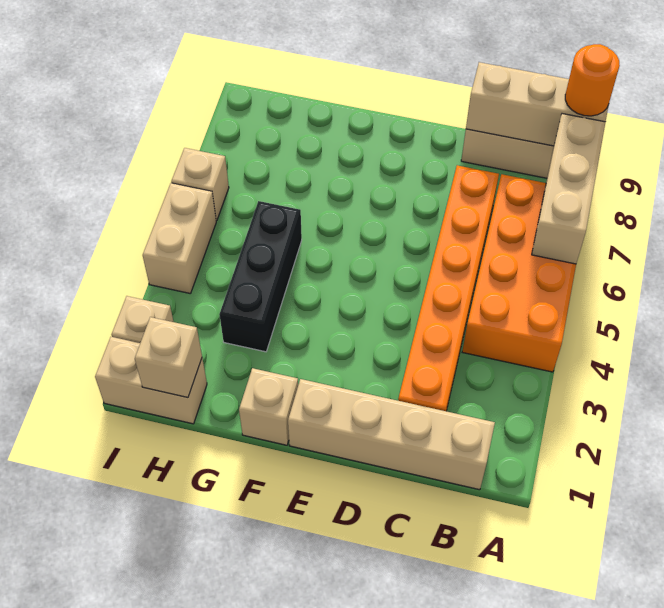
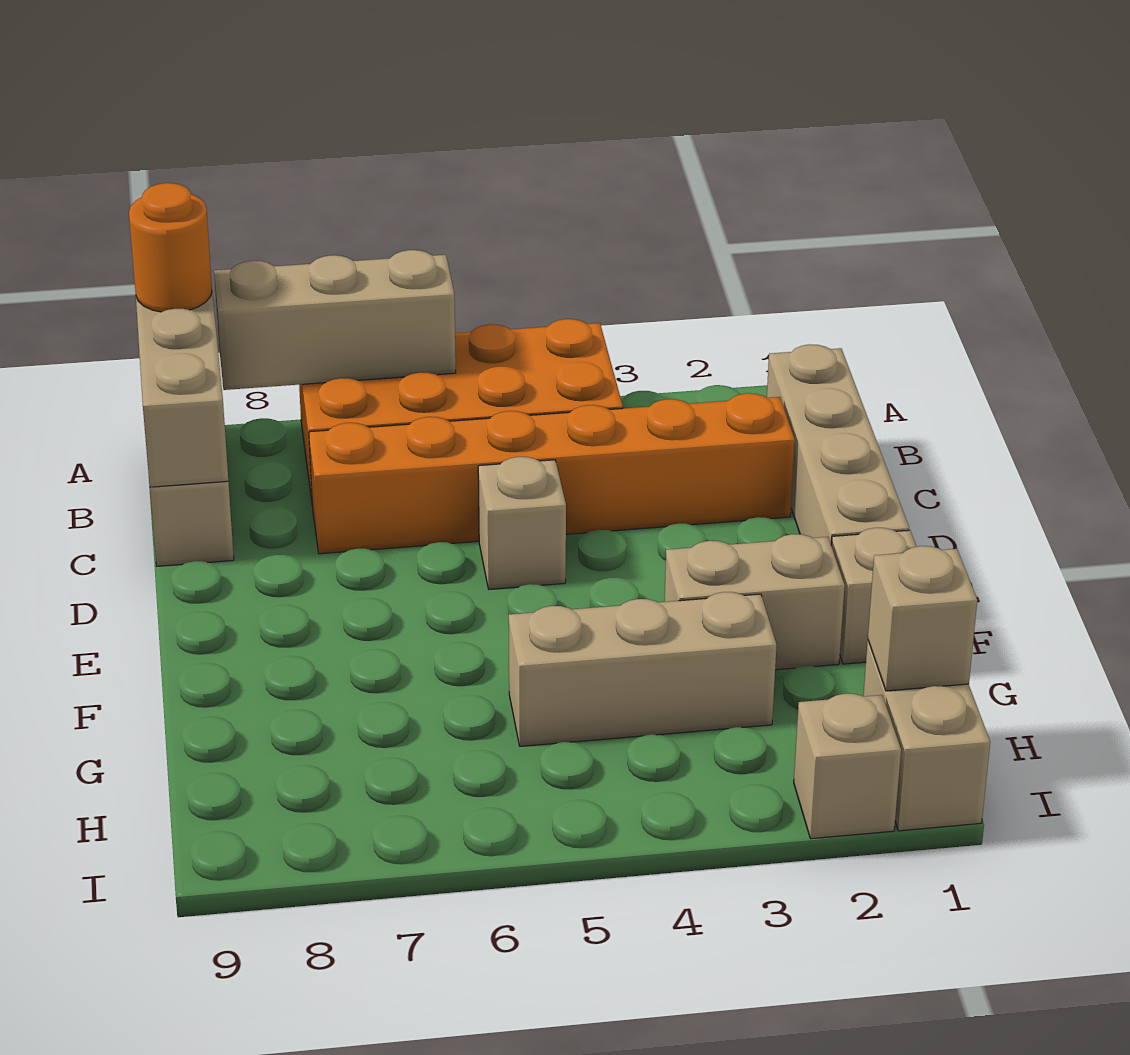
black 1x3 brick [219,201,302,352] -> tan 1x3 brick [509,592,777,746]
tan 1x2 brick [143,183,216,294] -> tan 1x2 brick moved to [665,534,845,670]
tan 1x1 brick [171,148,229,221] -> tan 1x1 brick moved to [478,457,566,589]

